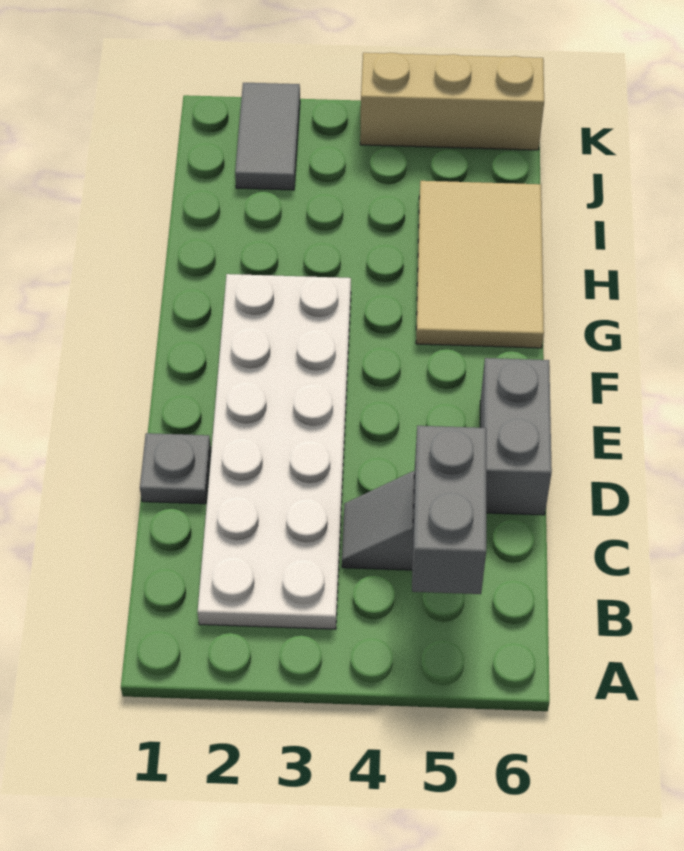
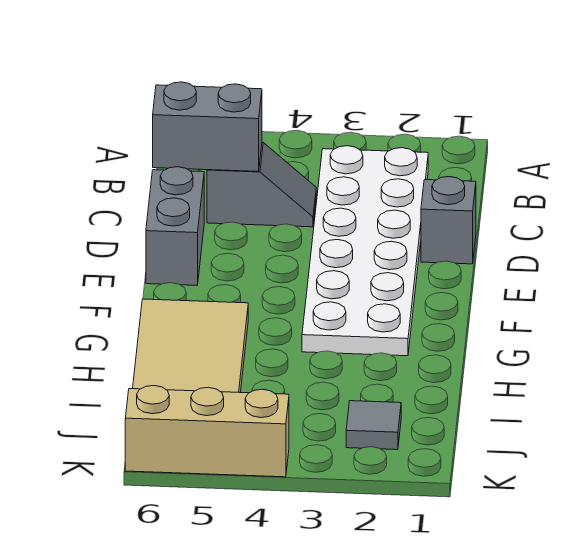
grey 1x2 brick [412,426,486,594] -> grey 1x2 brick turned to [153,82,262,171]
grey 1x1 plate [140,433,211,504] -> grey 1x1 brick [421,177,476,264]
grey 1x2 tile [235,83,300,190] -> grey 1x1 tile [346,401,401,450]

